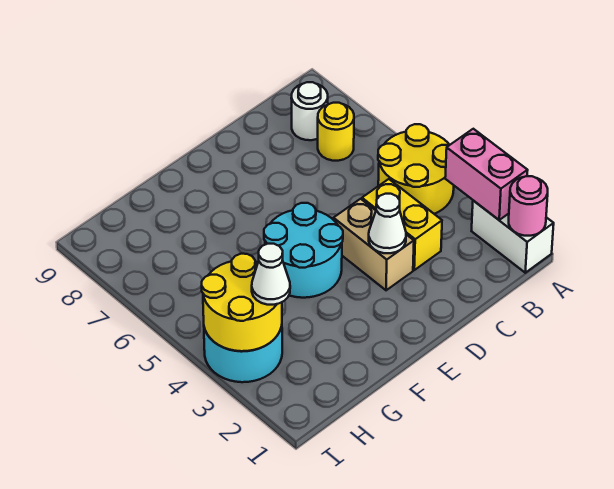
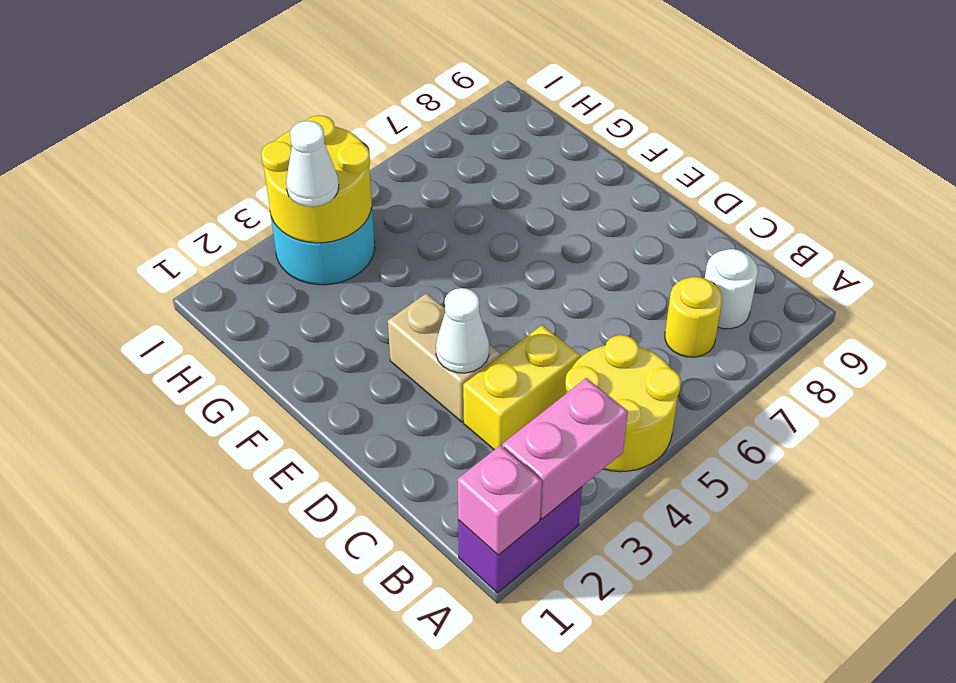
white 1x2 brick [472,201,554,273] -> purple 1x2 brick [458,487,582,593]
pink 1x1 round brick [509,176,548,236] -> pink 1x1 brick [457,445,542,555]
tan 1x2 brick [333,199,414,290] -> tan 1x2 brick turned to [388,293,500,422]
cyan 2x2 round brick [264,203,343,298] -> none

